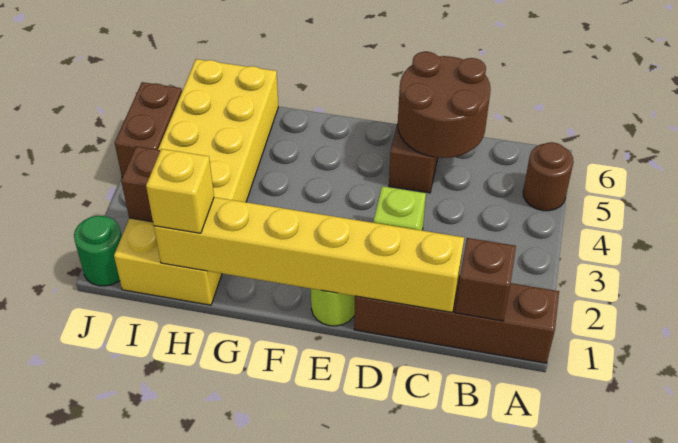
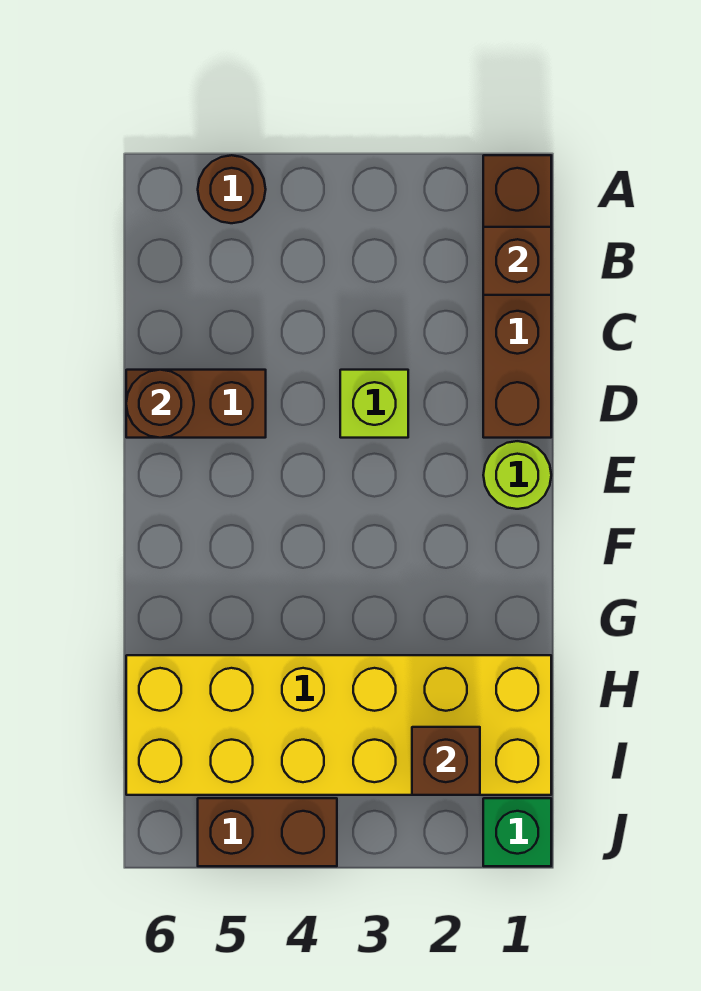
yellow 1x6 brick [154,197,464,312] -> none
brown 2x2 round brick [398,52,491,158] -> brown 1x1 round brick [126,370,194,438]
yellow 1x1 brick [146,149,214,233] -> none
green 1x1 round brick [74,216,122,286] -> green 1x1 brick [483,798,551,866]

